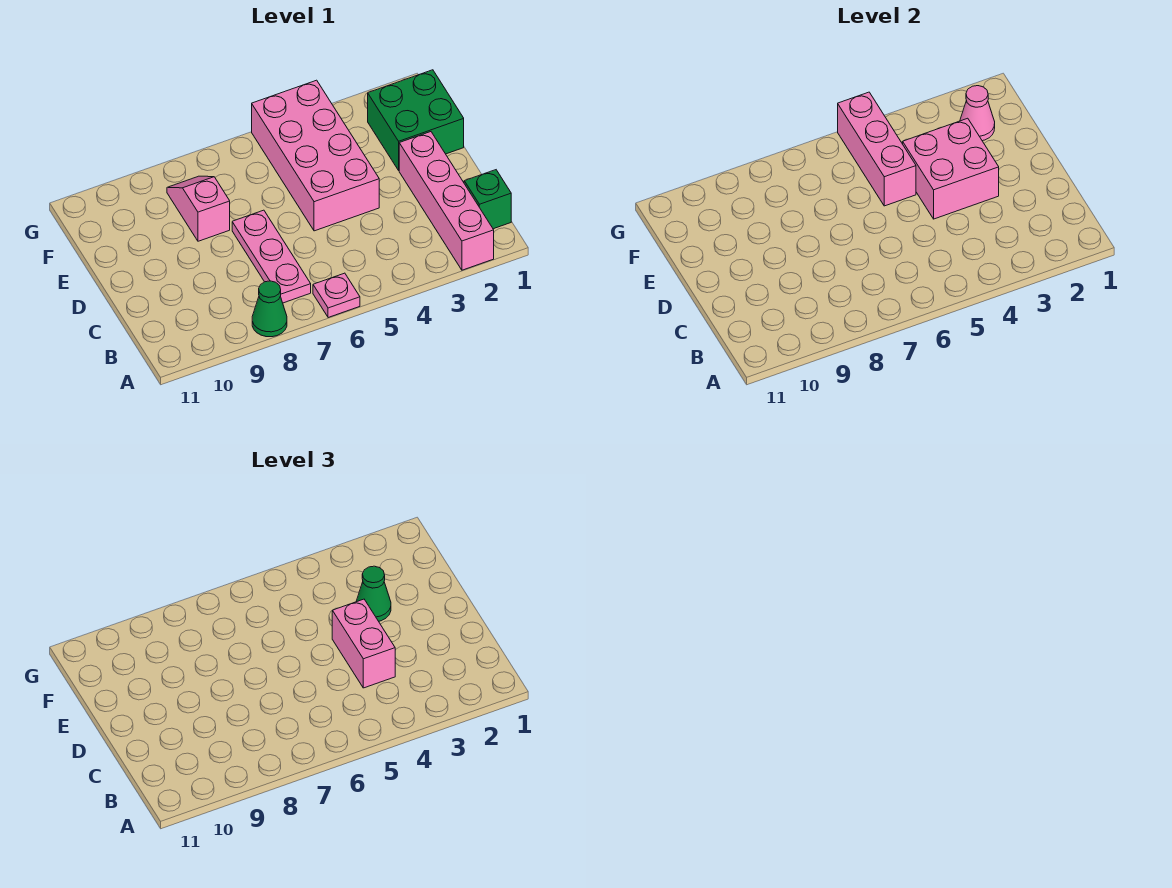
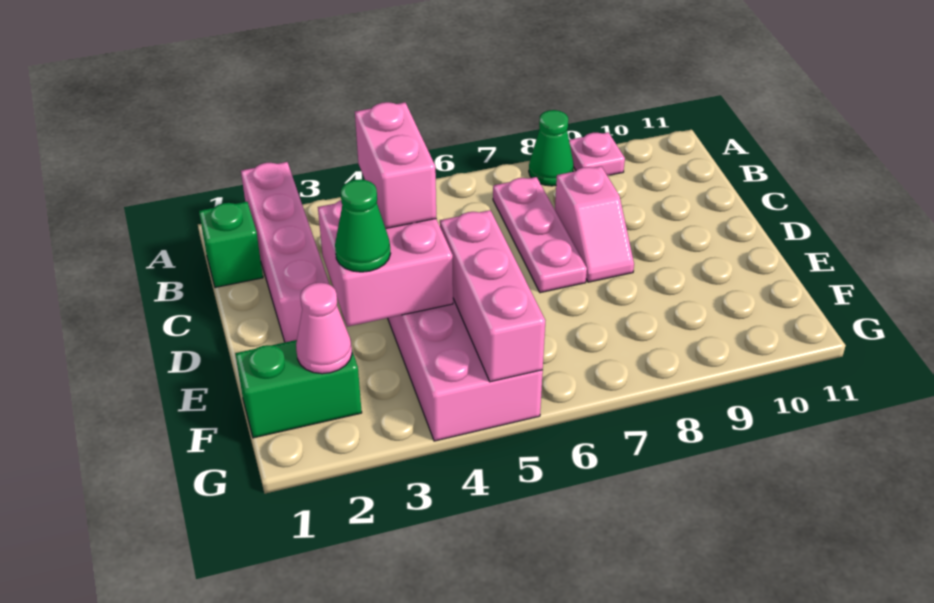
pink 1x1 plate [313,273,360,318] -> pink 1x1 plate moved to [569,132,625,175]
green 2x2 brick [368,70,464,170] -> green 1x2 brick [235,340,362,438]
pink 1x2 slope [167,176,230,241] -> pink 1x2 slope moved to [555,166,634,282]

